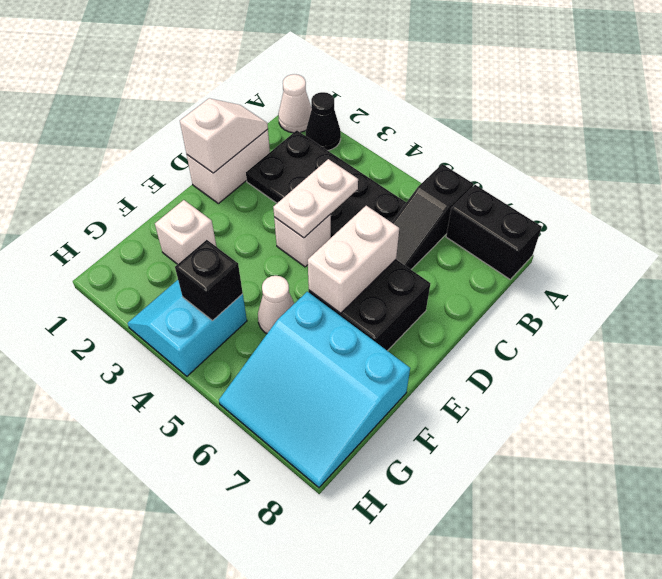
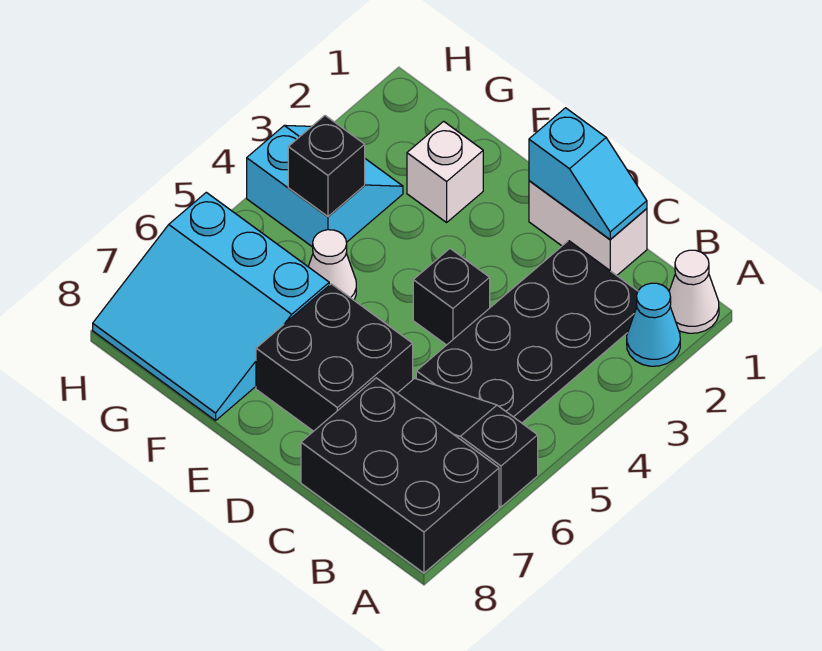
black 1x1 cone [306,92,341,150] -> cyan 1x1 cone [627,283,680,366]
black 1x2 brick [446,185,542,279] -> black 2x3 brick [301,378,499,573]
white 1x2 slope [180,98,268,173] -> cyan 1x2 slope [529,108,647,239]
white 1x2 plate [273,159,358,238] -> none
white 1x1 brick [274,214,331,267] -> black 1x1 brick [413,249,490,345]
white 1x2 brick [308,206,399,313] -> none
cyan 3x3 slope [219,292,410,488] -> cyan 3x3 slope turned to [93,192,329,421]

